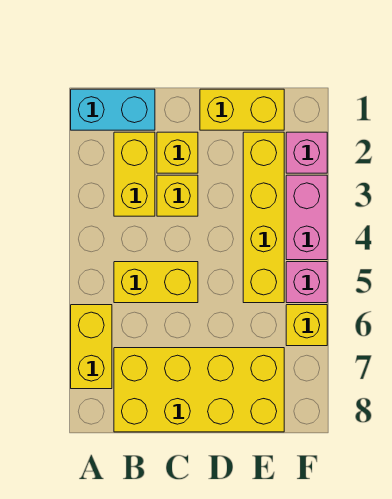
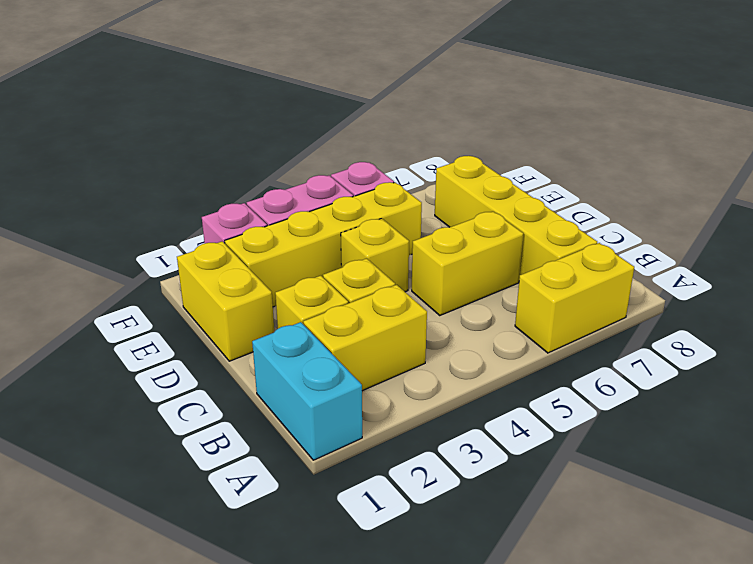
yellow 1x2 brick [114,262,198,303] -> yellow 1x2 brick turned to [412,211,524,315]
yellow 2x4 brick [114,348,284,432] -> yellow 1x4 brick [435,156,597,278]
yellow 1x1 brick [286,305,327,346] -> yellow 1x1 brick moved to [341,218,409,292]

